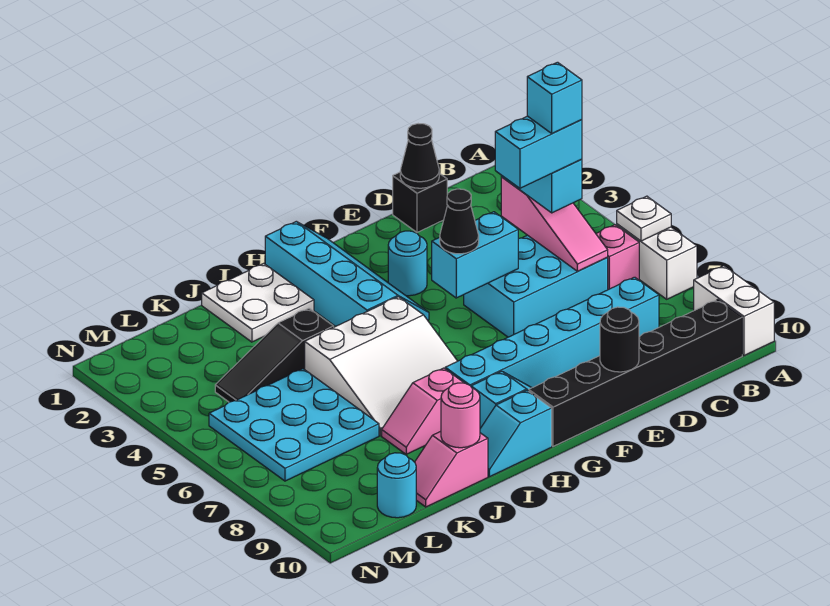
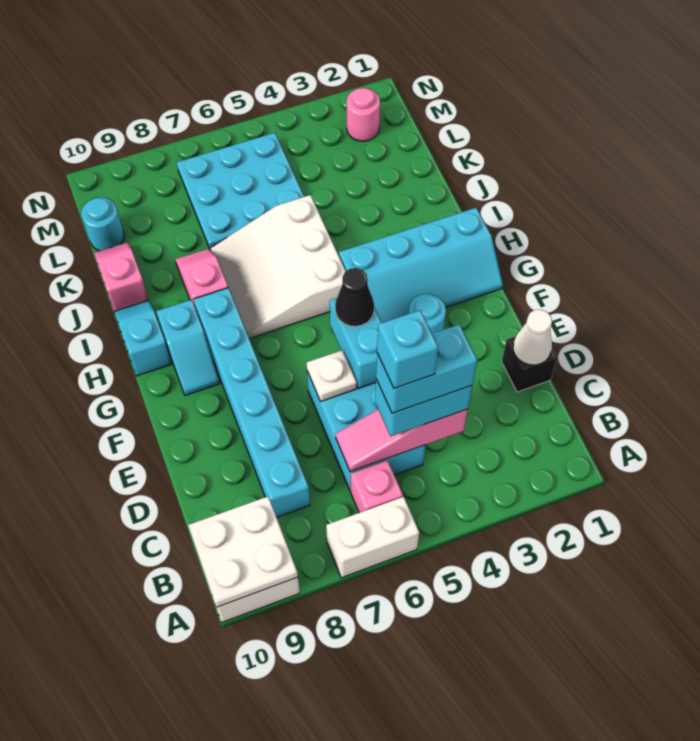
white 1x1 plate [617,196,671,241] -> white 1x1 plate moved to [307,350,357,402]
black 1x6 brick [529,300,742,446] -> none
cyan 1x2 brick [495,116,582,188] -> cyan 1x2 brick turned to [376,324,477,413]
black 1x1 cone [400,124,439,188] -> white 1x1 cone [513,310,552,365]
black 1x1 round brick [600,307,639,372] -> none
white 2x2 plate [202,263,314,342] -> white 2x2 plate moved to [188,497,298,607]
black 1x3 slope [215,308,334,402] -> none
pink 1x1 round brick [441,383,480,448] -> pink 1x1 round brick moved to [347,88,380,141]

